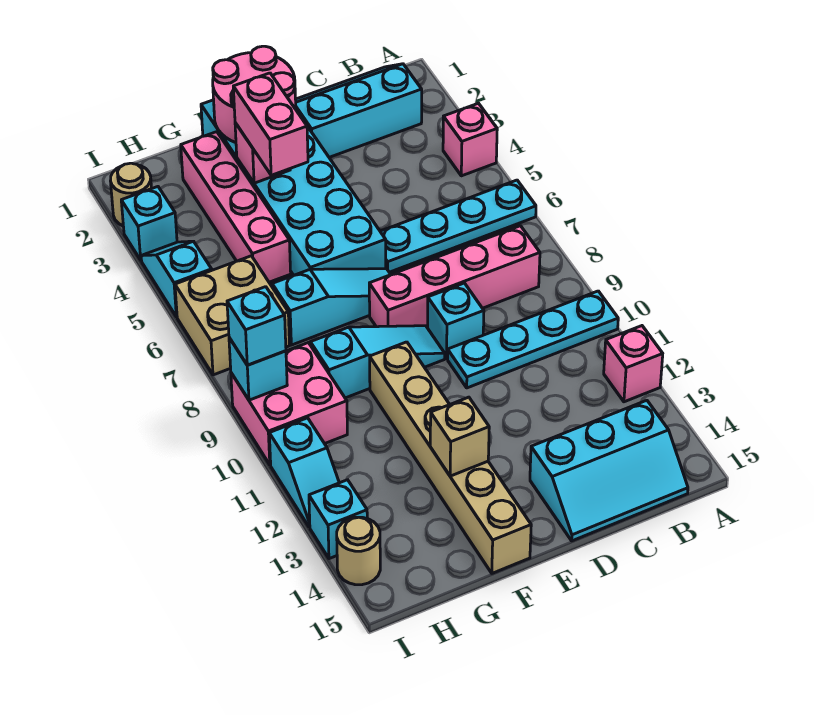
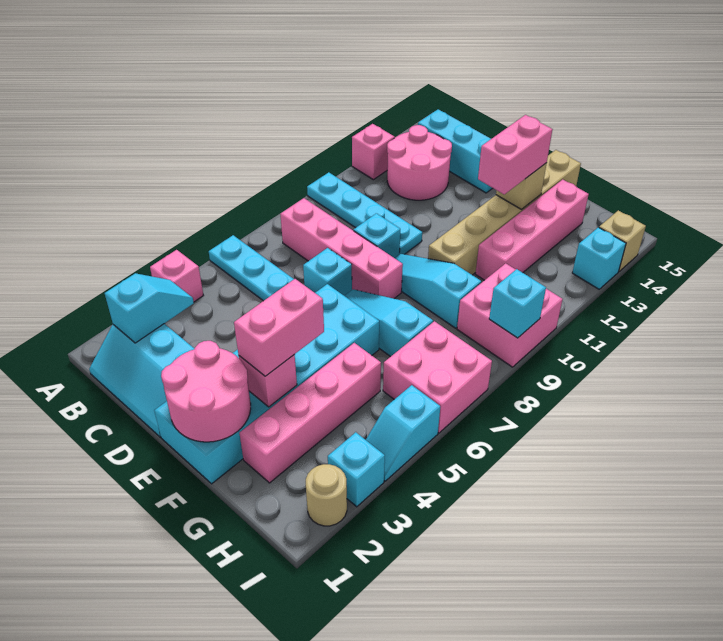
none -> pink 2x2 round brick [387,125,452,200]
none -> pink 1x2 brick [478,115,553,194]
none -> pink 1x4 brick [476,180,589,280]
tan 2x2 brick [175,256,290,375] -> pink 2x2 brick [383,321,492,433]
cyan 1x1 brick [227,287,286,365] -> cyan 1x1 brick moved to [303,248,352,296]
cyan 1x2 slope [269,418,339,527] -> cyan 1x2 slope moved to [105,273,194,343]
tan 1x1 round brick [337,517,380,585] -> tan 1x1 brick [599,210,646,271]

